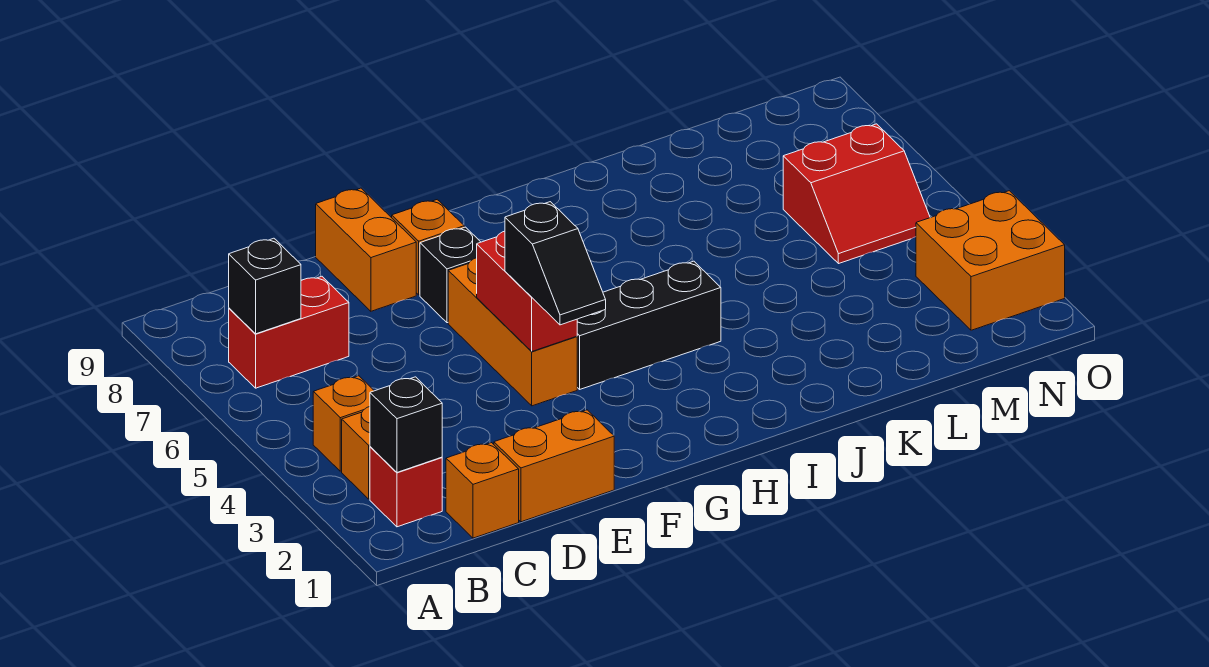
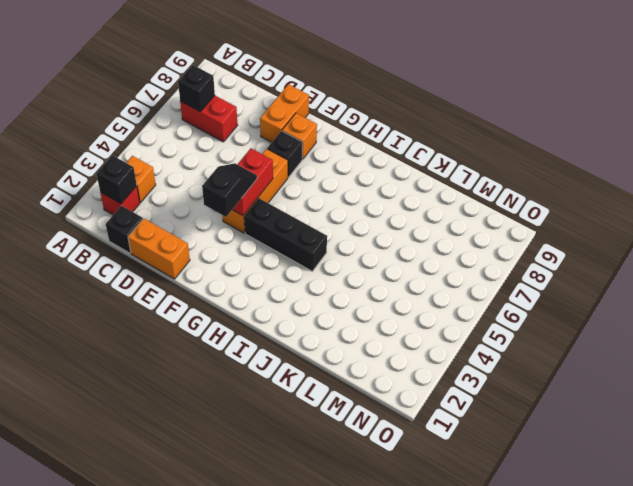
orange 1x1 brick [313,376,374,471] -> none
orange 1x1 brick [446,443,519,538] -> black 1x1 brick [106,206,143,253]
black 1x2 slope [505,202,606,325] -> black 1x2 slope turned to [202,163,257,217]
red 2x2 slope [783,124,930,264] -> none
orange 2x2 brick [916,191,1065,330] -> none

